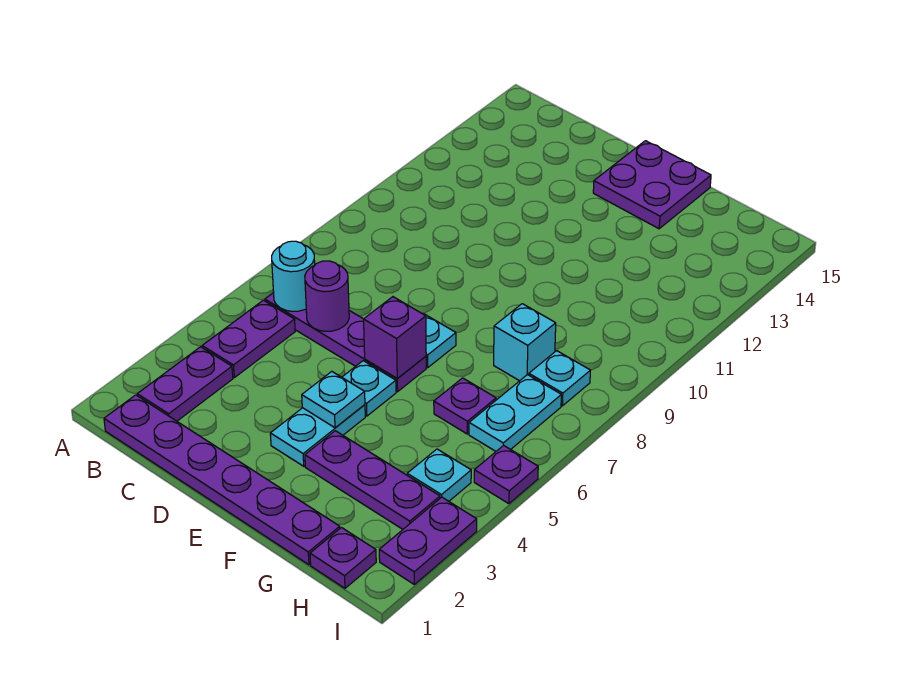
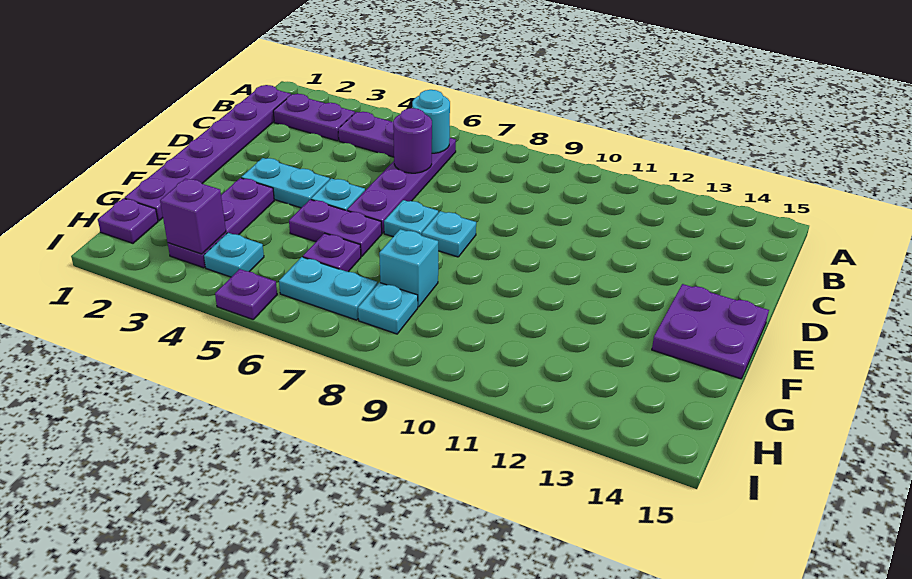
cyan 1x1 plate [302,371,365,428] -> cyan 1x1 plate moved to [422,211,476,257]
purple 1x1 brick [364,297,426,379] -> purple 1x1 brick moved to [160,179,226,254]
purple 1x2 plate [379,497,477,584] -> purple 1x2 plate moved to [289,200,382,257]

